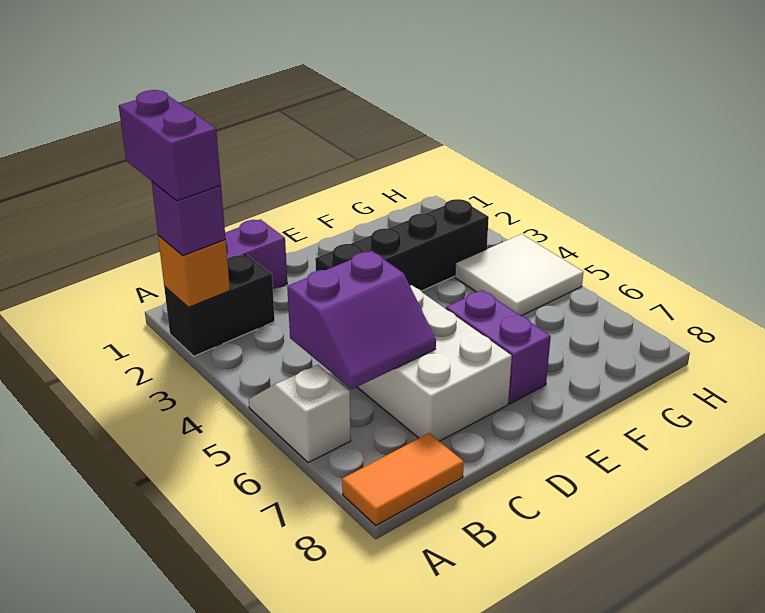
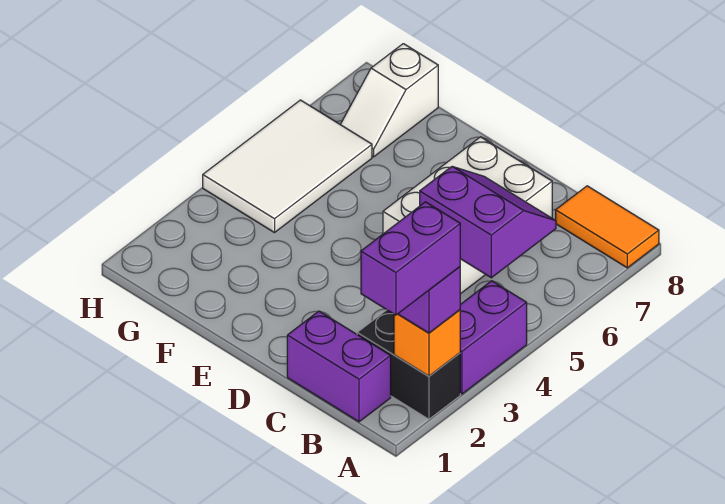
white 1x2 slope [249,365,351,463] -> white 1x2 slope moved to [340,44,438,157]
black 1x4 brick [315,199,489,291] -> none
purple 1x2 brick [446,290,551,404] -> purple 1x2 brick moved to [460,281,527,394]
white 2x2 tile [455,234,583,316] -> white 2x3 tile [203,100,372,233]

